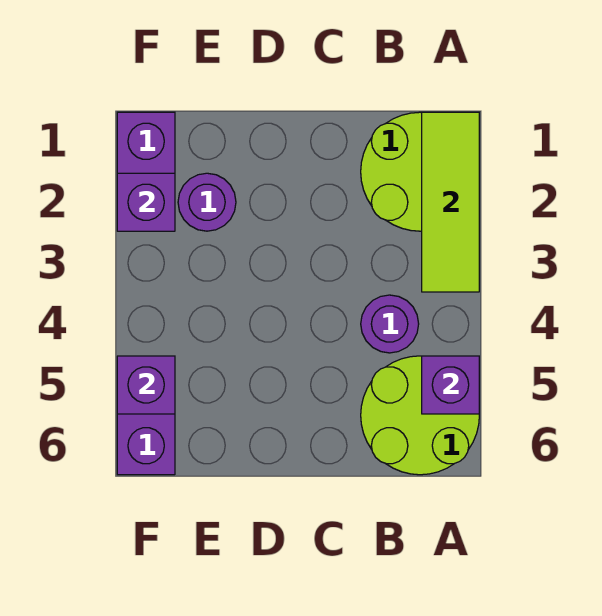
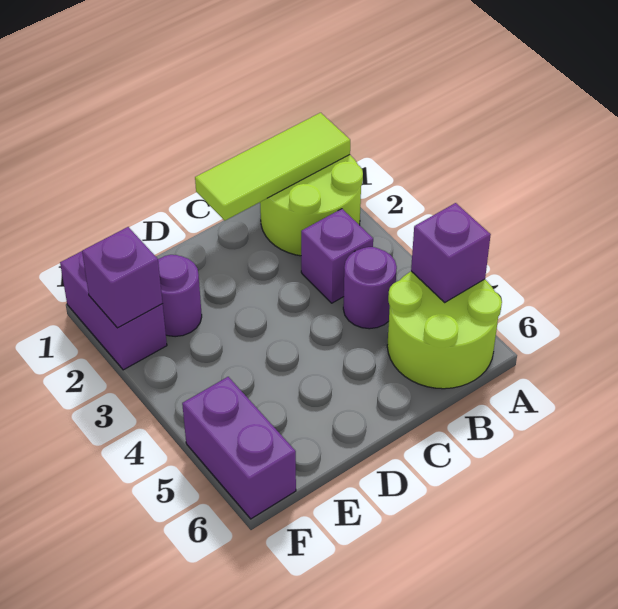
lime 1x3 tile [422,112,479,292] -> lime 1x3 tile turned to [195,113,350,220]
purple 1x1 brick [117,356,175,414] -> purple 1x1 brick moved to [301,209,373,303]

